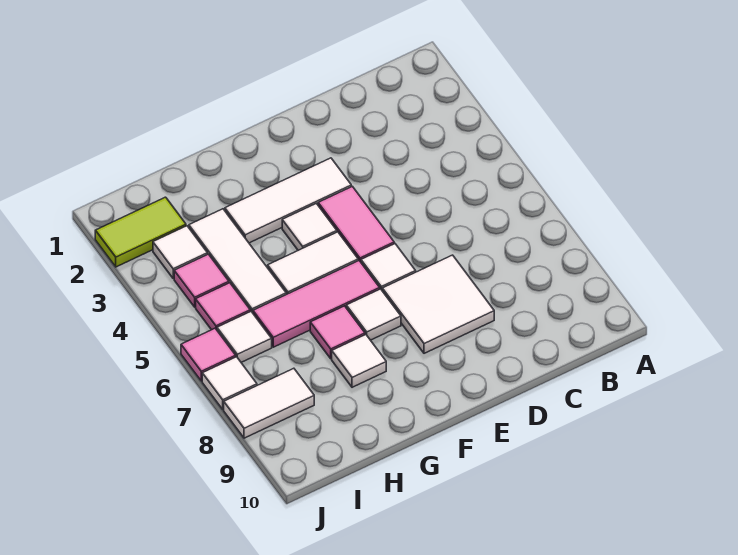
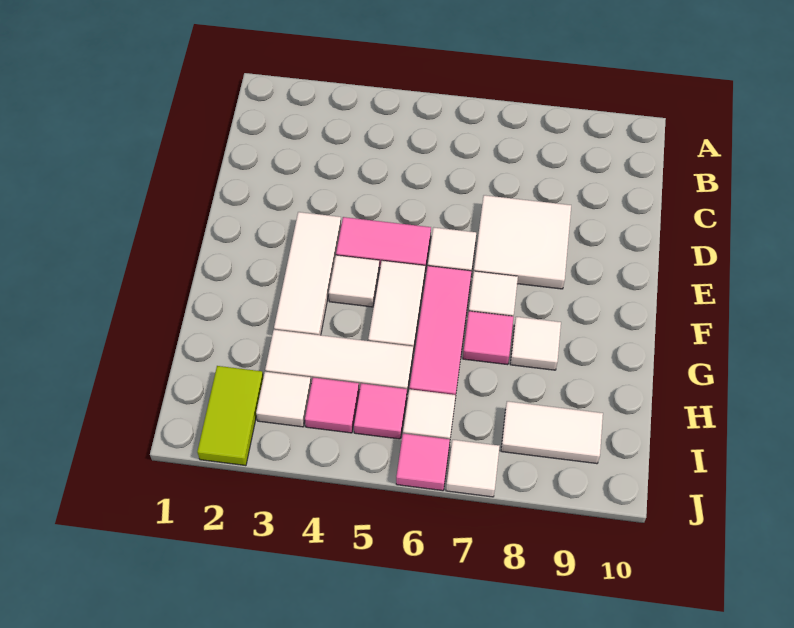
white 1x2 tile [224,368,314,438] -> white 1x2 tile turned to [501,401,603,464]

